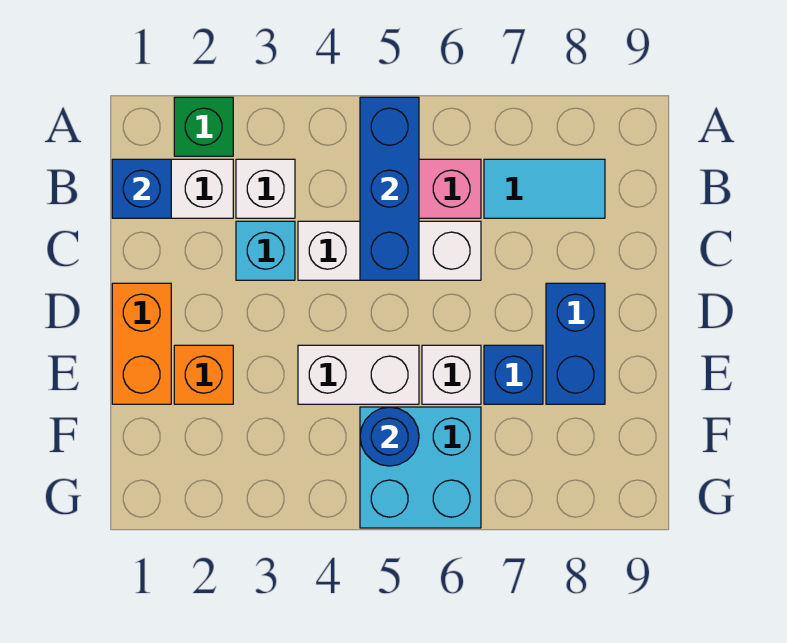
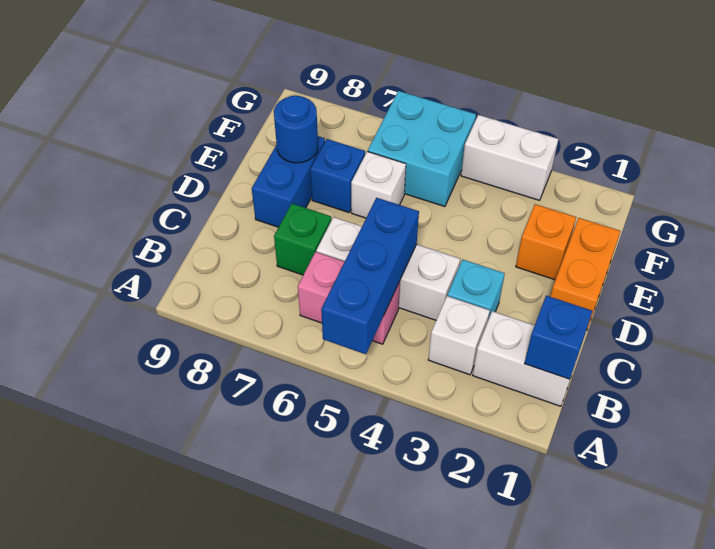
green 1x1 brick [174,97,233,156] -> green 1x1 brick moved to [274,204,331,275]
cyan 1x2 tile [484,159,605,218] -> none
white 1x2 brick [298,345,419,404] -> white 1x2 brick moved to [461,115,558,200]
blue 1x1 round brick [360,407,419,466] -> blue 1x1 round brick moved to [274,95,318,163]

